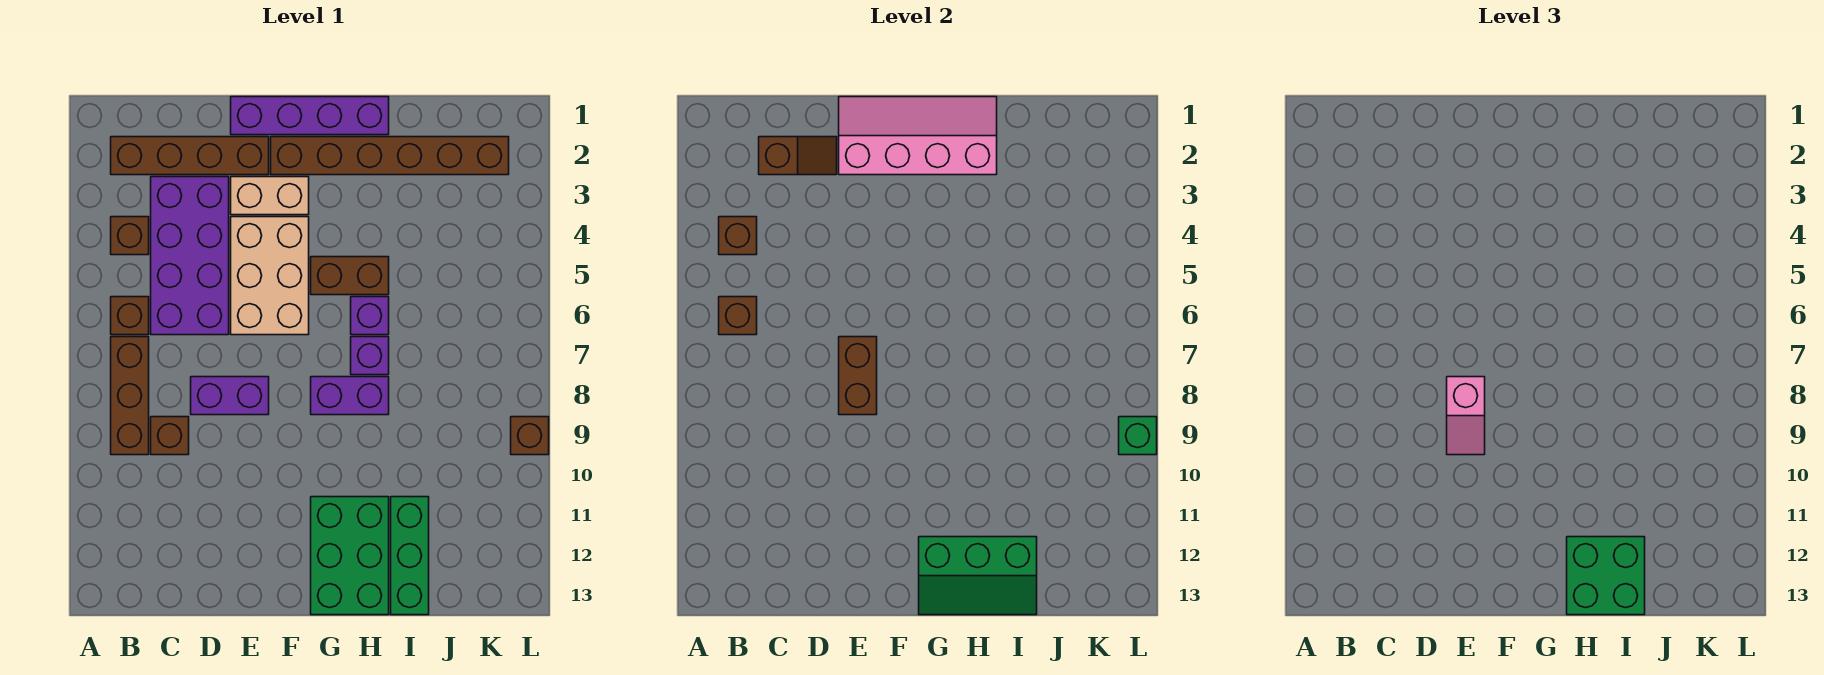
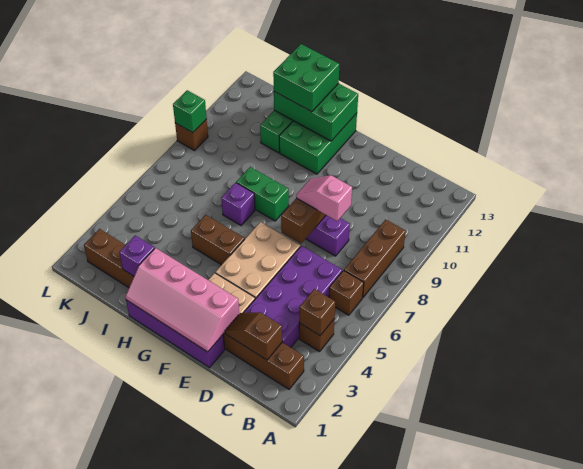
brown 1x1 brick [719,297,757,335] -> none
brown 1x1 brick [151,417,189,455] -> none
pink 1x2 slope [1447,377,1485,455] -> pink 1x2 slope turned to [296,175,352,221]
purple 1x2 brick [311,377,389,415] -> green 1x2 brick [236,167,289,221]
green 2x3 slope [919,537,1037,615] -> green 2x3 brick [274,83,358,141]
purple 1x1 brick [351,297,389,335] -> purple 1x1 brick moved to [119,235,155,276]

